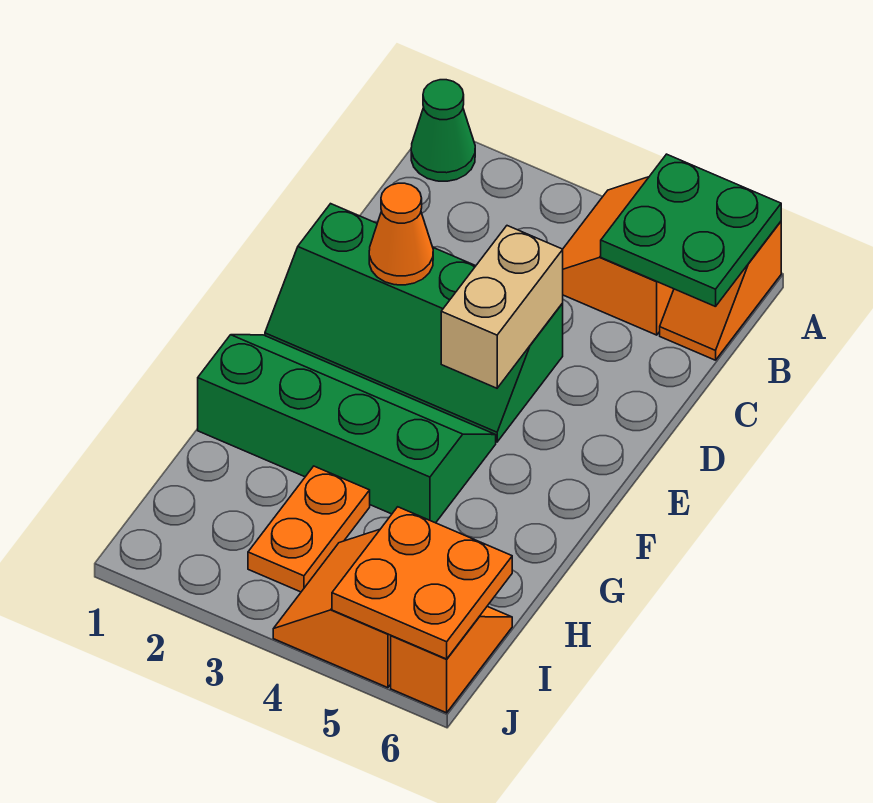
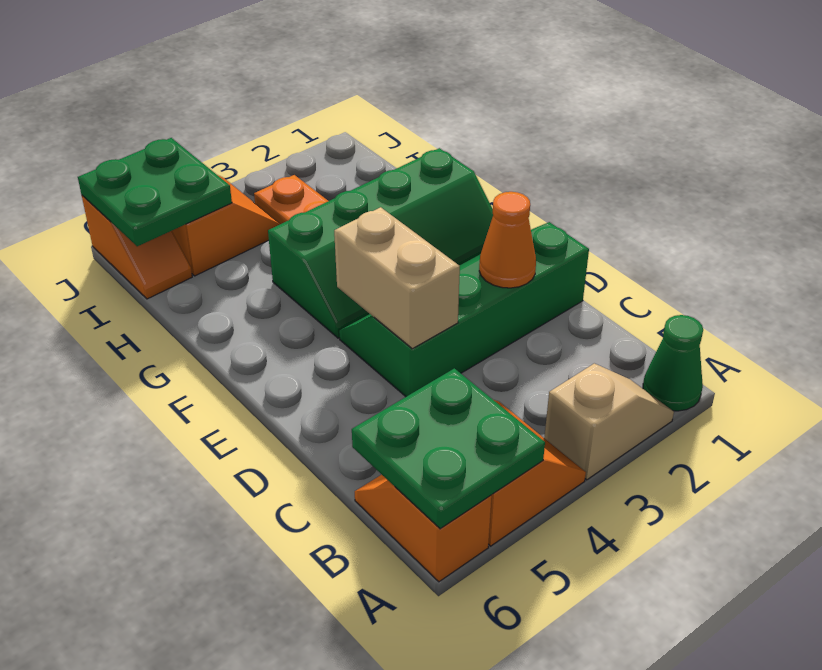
none -> tan 1x2 slope [544,363,674,480]
orange 2x2 plate [332,507,512,659] -> green 2x2 plate [78,138,232,246]

